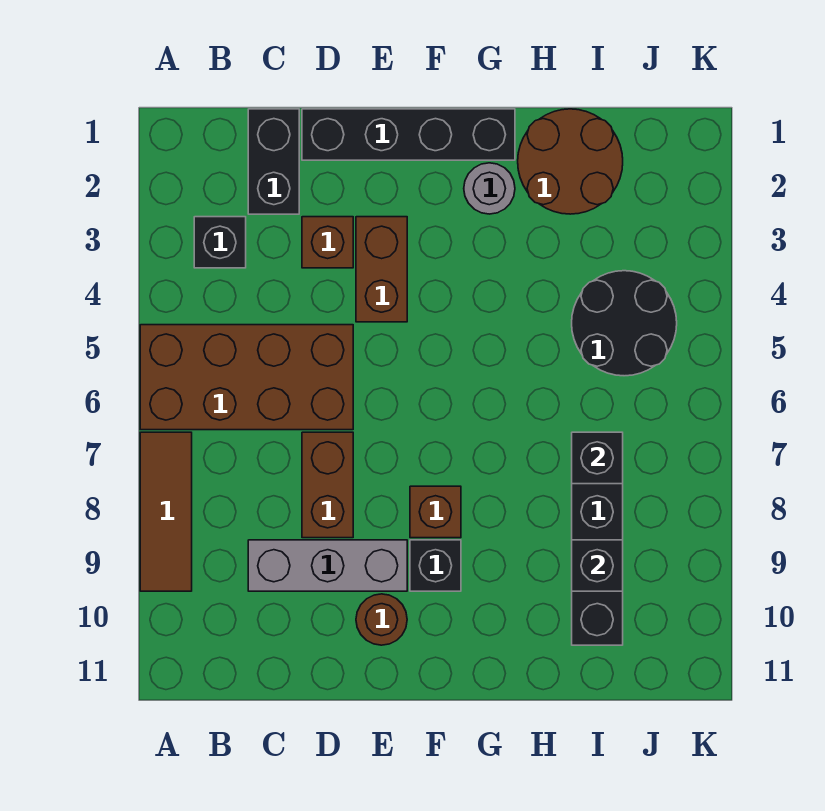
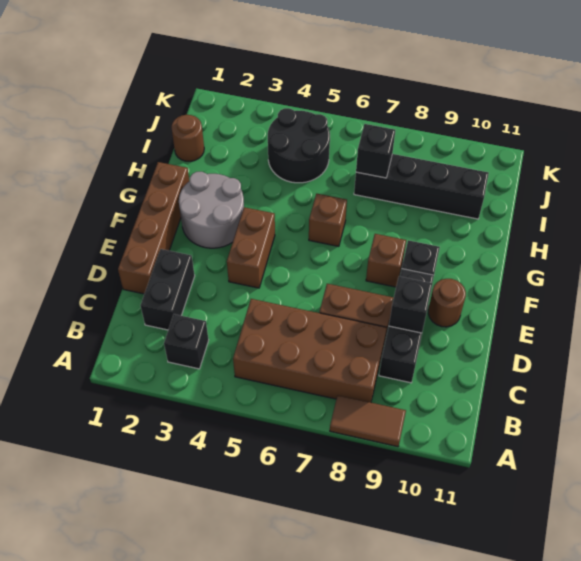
brown 2x4 brick [140,325,353,430] -> brown 2x4 brick turned to [233,299,387,402]
brown 1x3 tile [140,432,192,591] -> brown 1x2 tile [330,395,406,447]
black 1x2 brick [248,109,299,214] -> black 1x2 brick turned to [140,249,195,330]
grey 1x3 brick [248,540,407,591] -> black 1x3 brick [379,269,434,383]
black 1x4 brick [302,109,515,160] -> brown 1x4 brick [118,162,189,294]
brown 1x1 brick [302,217,353,268] -> brown 1x1 brick moved to [309,194,347,246]
brown 1x2 brick [356,217,407,322] -> brown 1x2 brick turned to [227,207,275,288]
grey 1x1 round brick [464,163,515,214] -> grey 2x2 round brick [179,172,244,248]
brown 2x2 round brick [518,109,623,214] -> brown 1x1 round brick [171,115,204,161]
black 1x1 brick [572,540,623,591] -> black 1x1 brick moved to [389,276,433,333]

